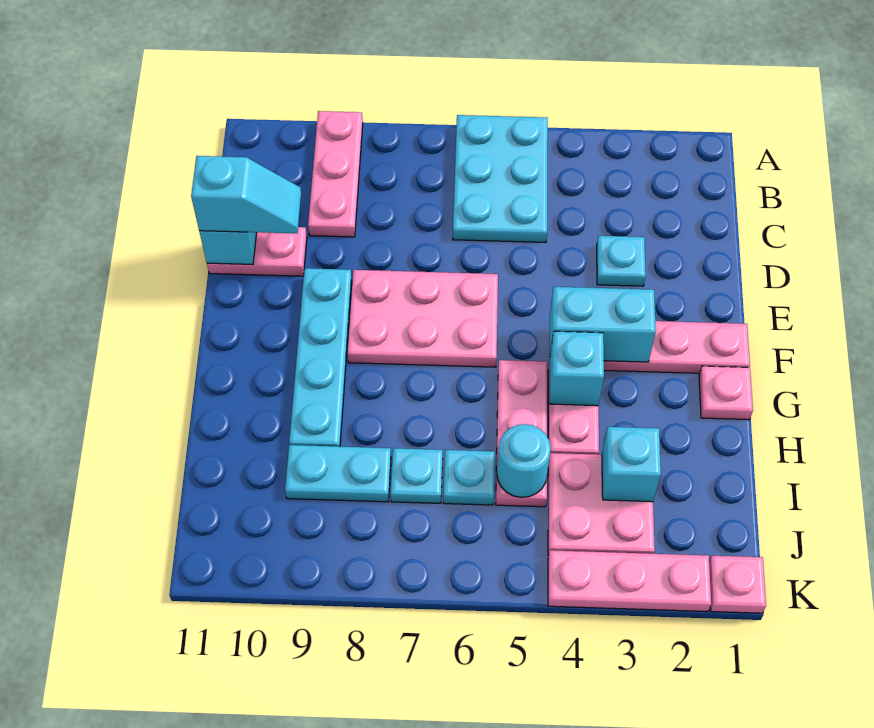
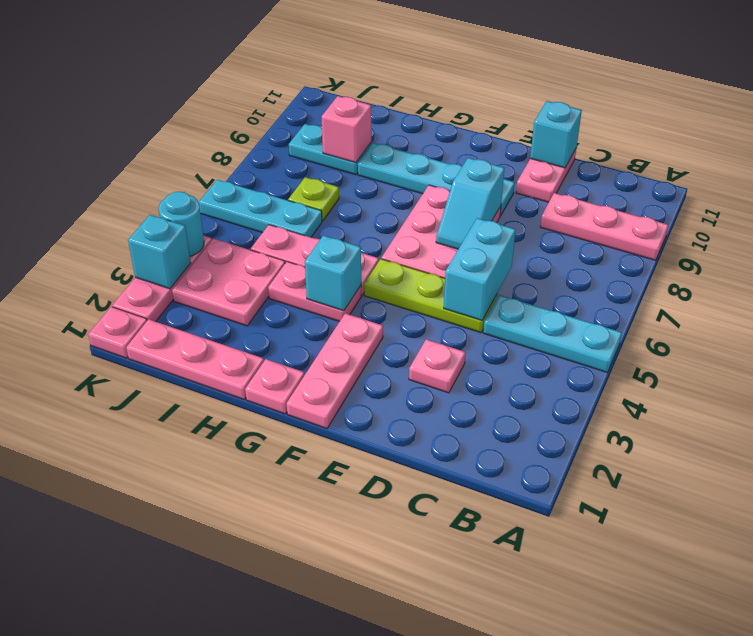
cyan 2x3 plate [453,115,548,242] -> cyan 1x3 plate [483,295,622,372]
cyan 1x1 plate [597,236,646,286] -> pink 1x1 plate [409,339,466,393]
none -> lime 1x3 plate [364,259,497,333]
cyan 1x2 slope [191,156,301,233] -> cyan 1x2 slope moved to [436,158,505,249]
cyan 1x2 brick [550,287,656,362] -> cyan 1x2 brick moved to [444,218,516,320]
none -> pink 1x3 plate [126,319,264,399]
cyan 1x1 brick [602,427,661,502] -> cyan 1x1 brick moved to [128,215,191,289]
cyan 1x1 round brick [497,424,551,497] -> cyan 1x1 round brick moved to [159,192,204,256]
cyan 1x1 plate [443,450,495,505] -> cyan 1x3 plate [199,180,322,237]
cyan 1x1 plate [391,448,443,503] -> lime 1x1 plate [288,177,339,221]
cyan 1x2 plate [285,445,391,502] -> cyan 1x2 plate turned to [289,124,371,175]
none -> pink 1x1 brick [322,96,371,163]

